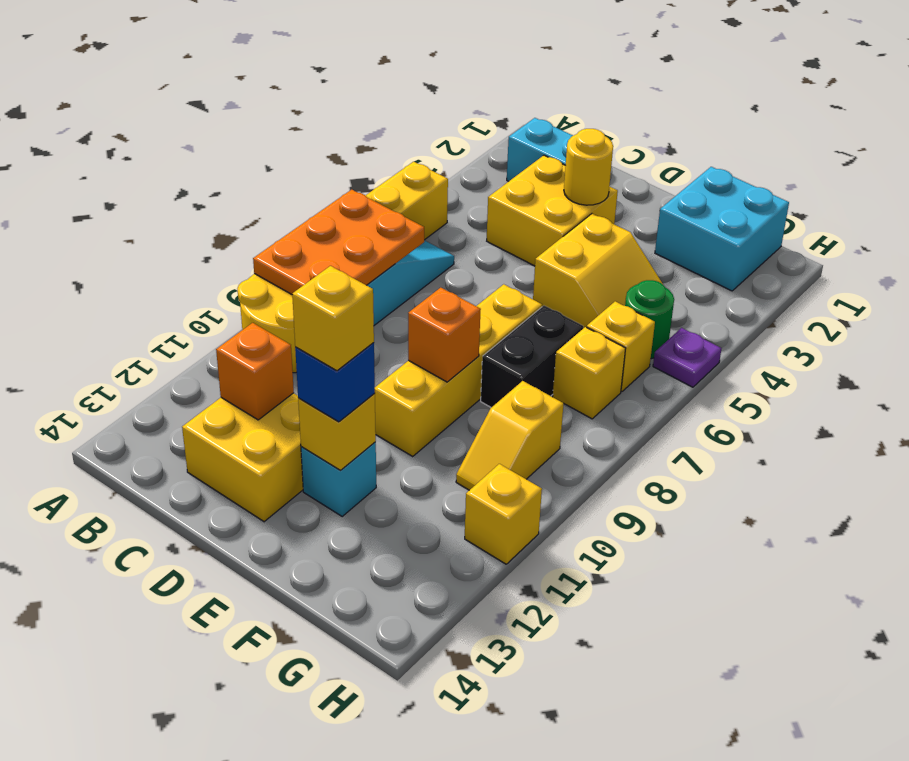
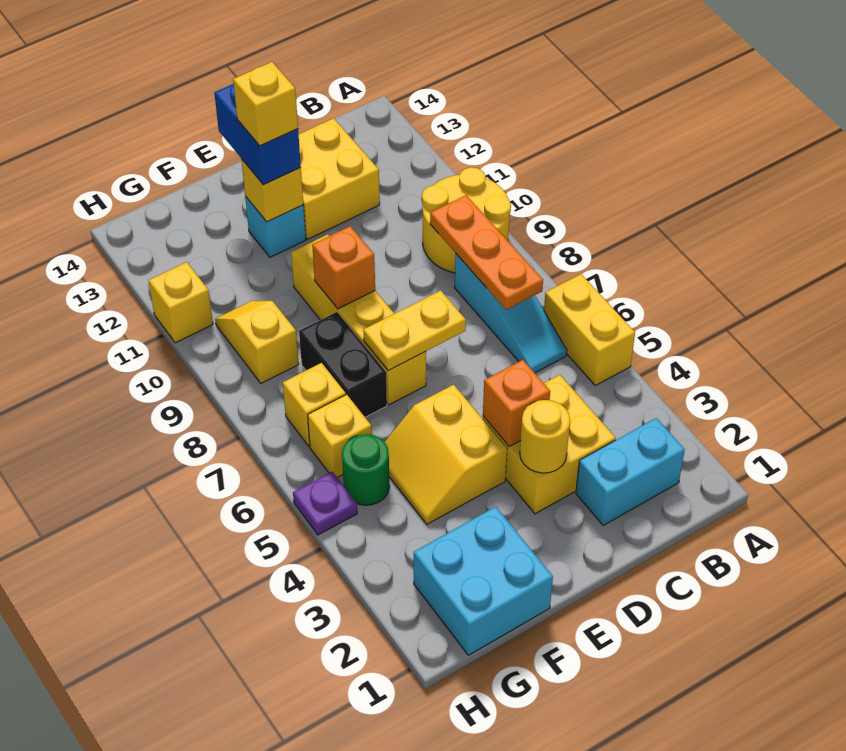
orange 2x3 plate [253,190,424,294] -> orange 1x3 plate [430,195,543,310]
orange 1x1 brick [216,323,294,420] -> orange 1x1 brick moved to [483,360,550,446]
none -> yellow 1x2 plate [363,291,466,371]
blue 1x1 brick [295,343,375,422] -> blue 1x2 brick [214,84,301,185]

